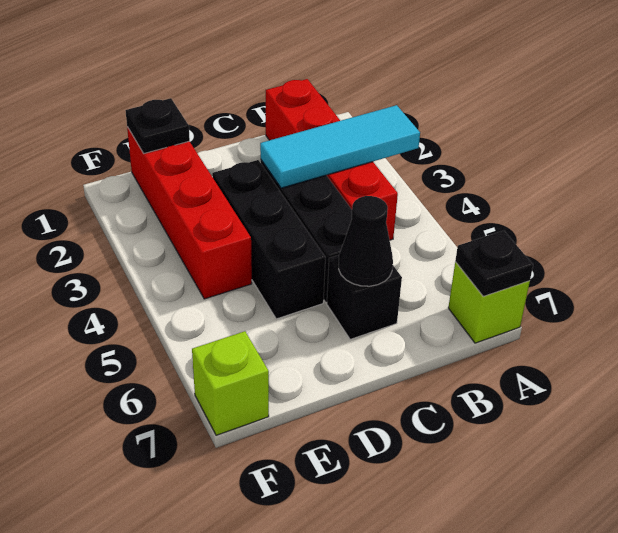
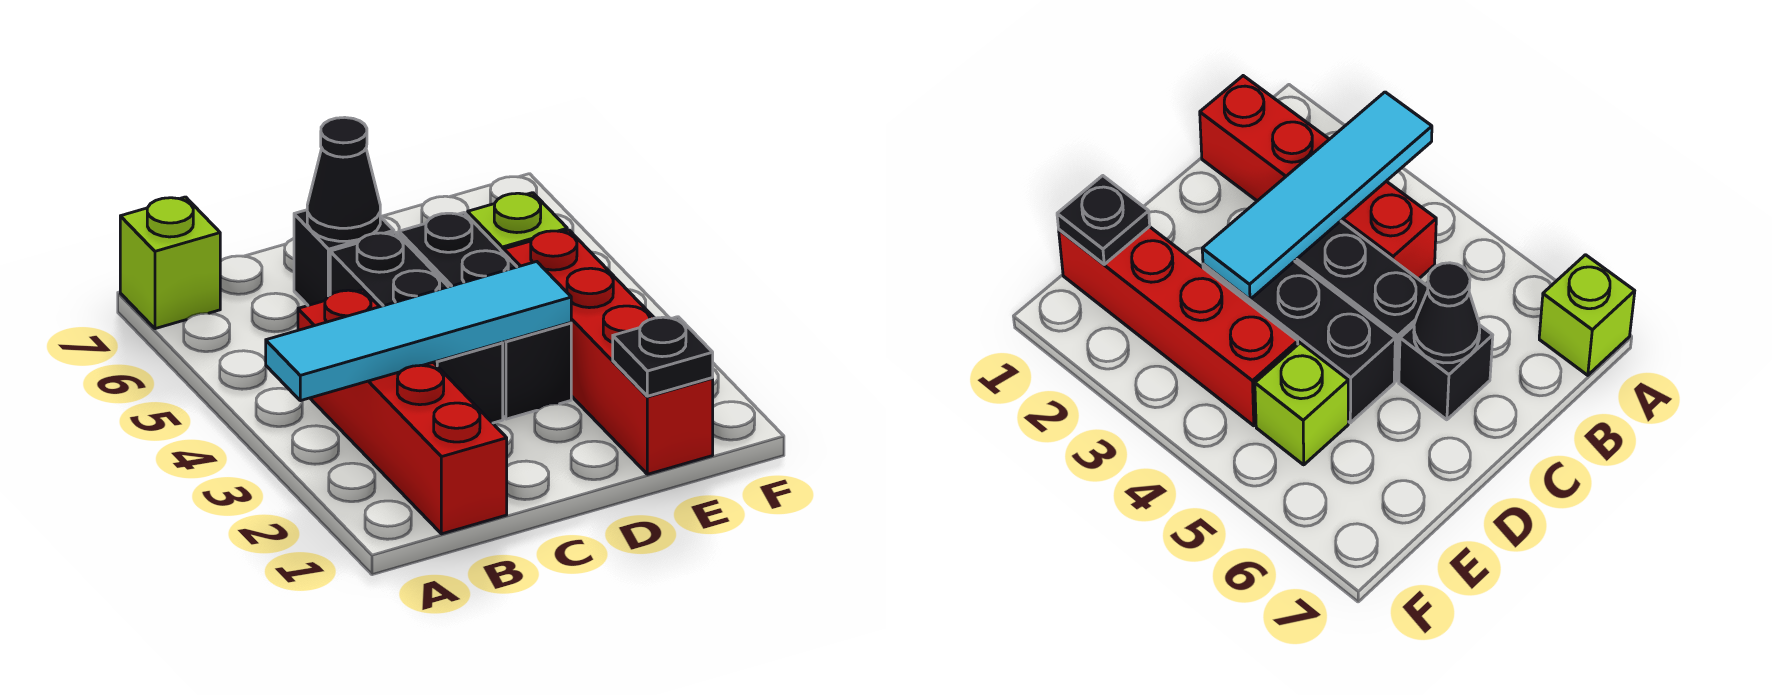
cyan 1x3 tile [260,105,420,188] -> cyan 1x4 tile [266,262,571,401]
black 1x1 plate [455,231,533,296] -> none
lime 1x1 brick [192,331,269,435] -> lime 1x1 brick moved to [468,193,567,253]

